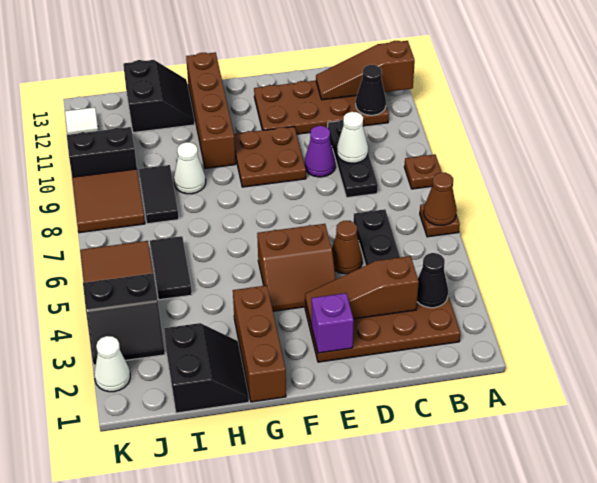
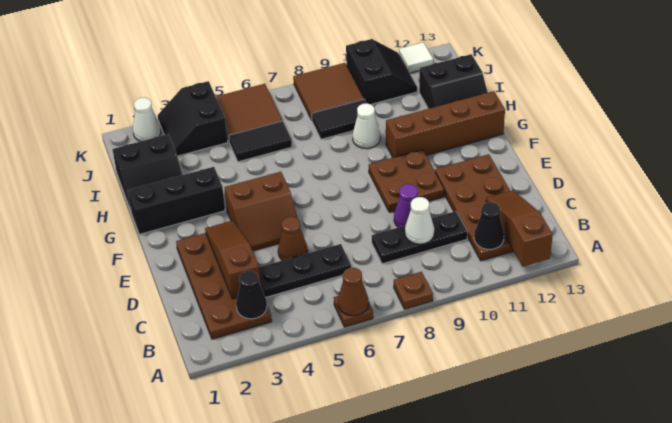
purple 1x1 brick [312,293,354,353] -> none
brown 2x2 slope [257,224,336,311] -> brown 2x2 slope turned to [224,172,298,251]
brown 1x3 brick [233,285,286,402] -> black 1x3 brick [128,167,225,234]

